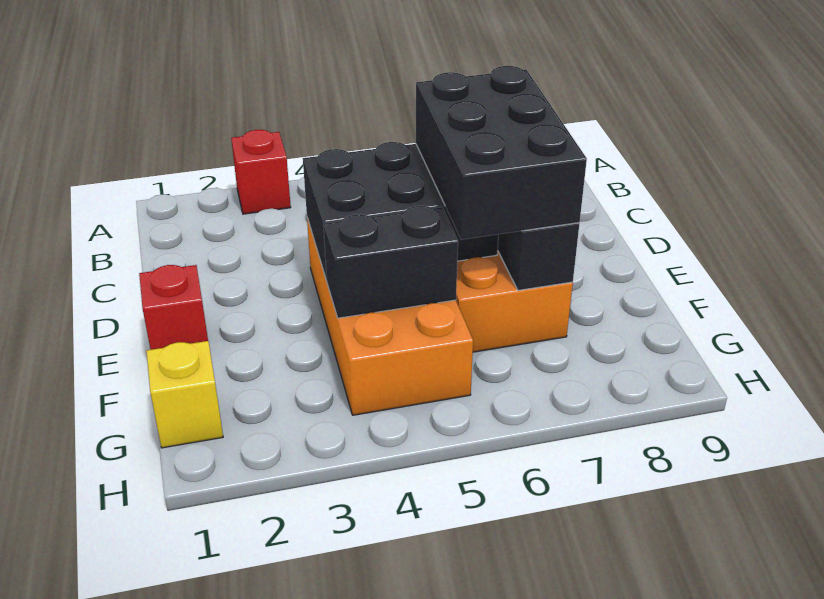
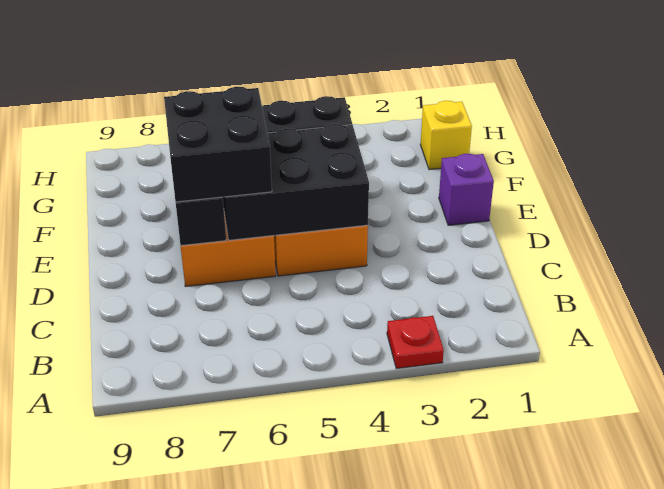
red 1x1 brick [231,130,291,214] -> red 1x1 plate [387,316,444,369]
black 2x3 brick [416,66,587,240] -> black 2x2 brick [164,87,272,202]
red 1x1 brick [139,265,208,350] -> purple 1x1 brick [439,154,494,225]

